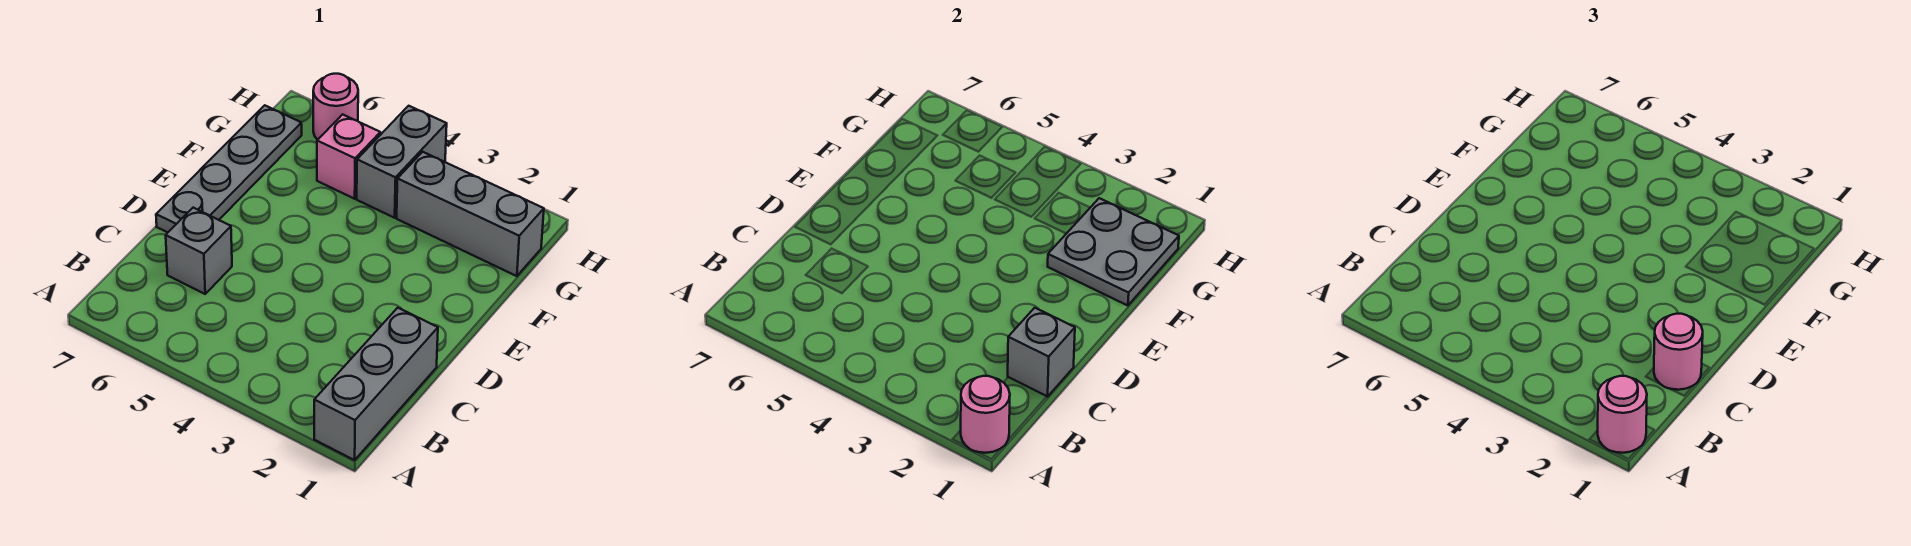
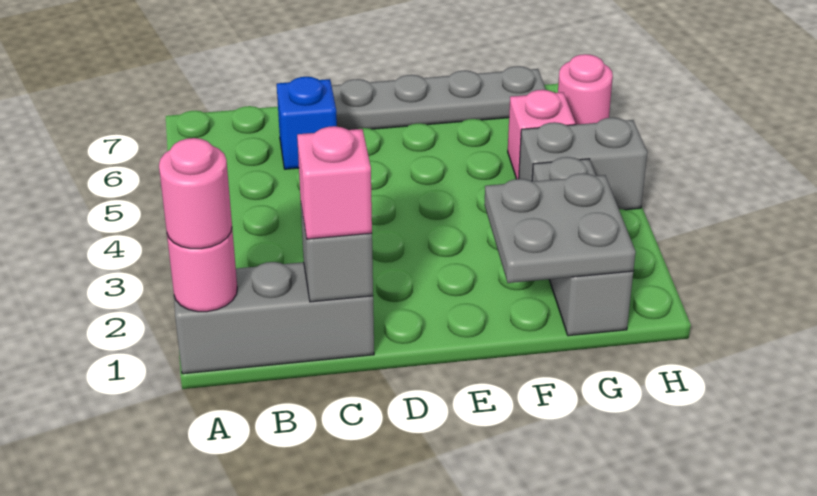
pink 1x1 round brick [1654,314,1703,390] -> pink 1x1 brick [297,126,372,239]
grey 1x1 brick [166,208,232,294] -> blue 1x1 brick [277,77,337,169]

